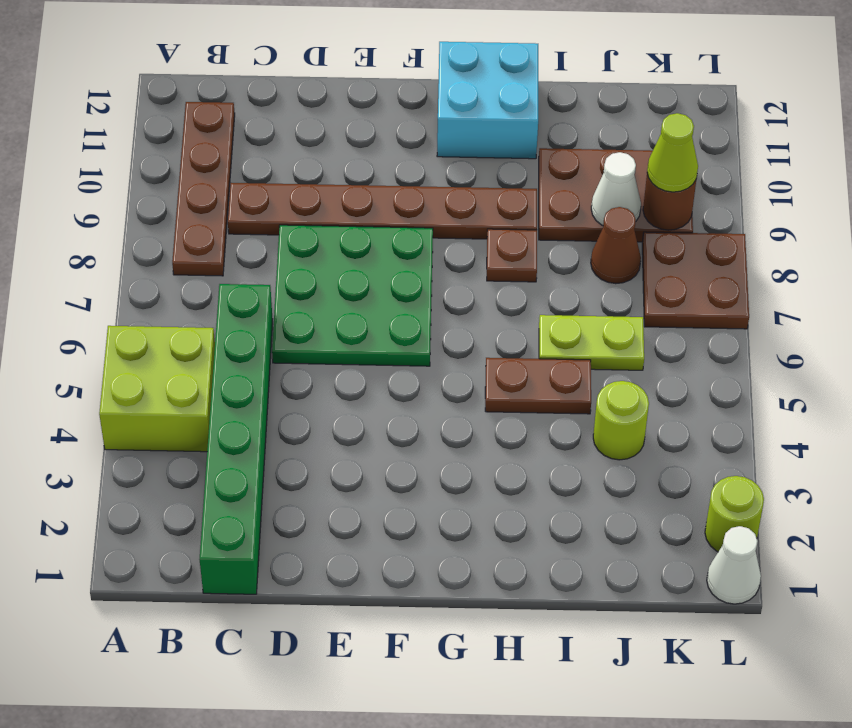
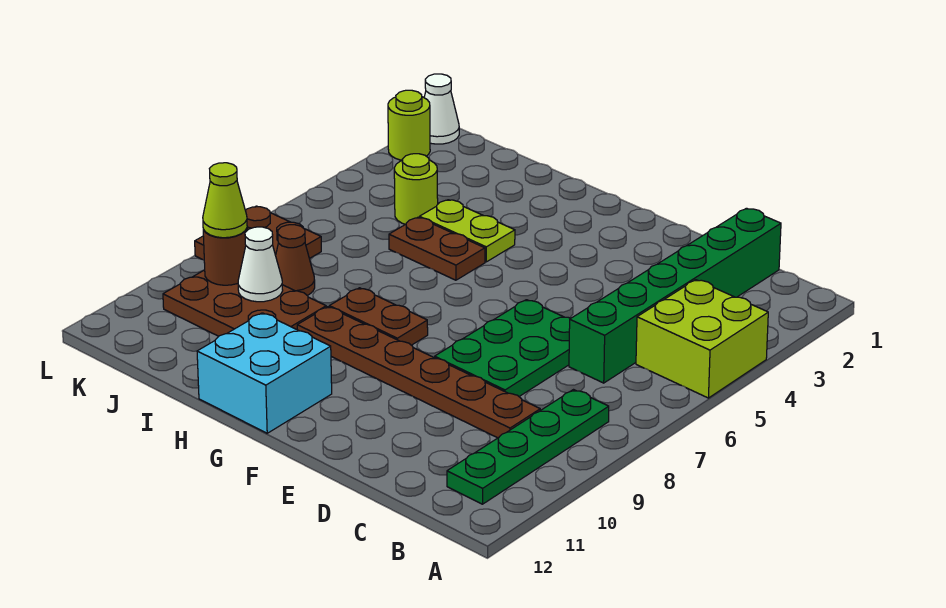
brown 1x4 plate [172,102,235,276] -> green 1x4 plate [447,390,609,504]
green 3x3 plate [272,225,433,366] -> green 2x3 plate [435,300,571,396]
brown 1x1 plate [487,229,537,282] -> brown 1x2 plate [329,288,428,345]
lime 1x2 plate [539,315,644,370] -> lime 1x2 plate moved to [419,200,515,262]

